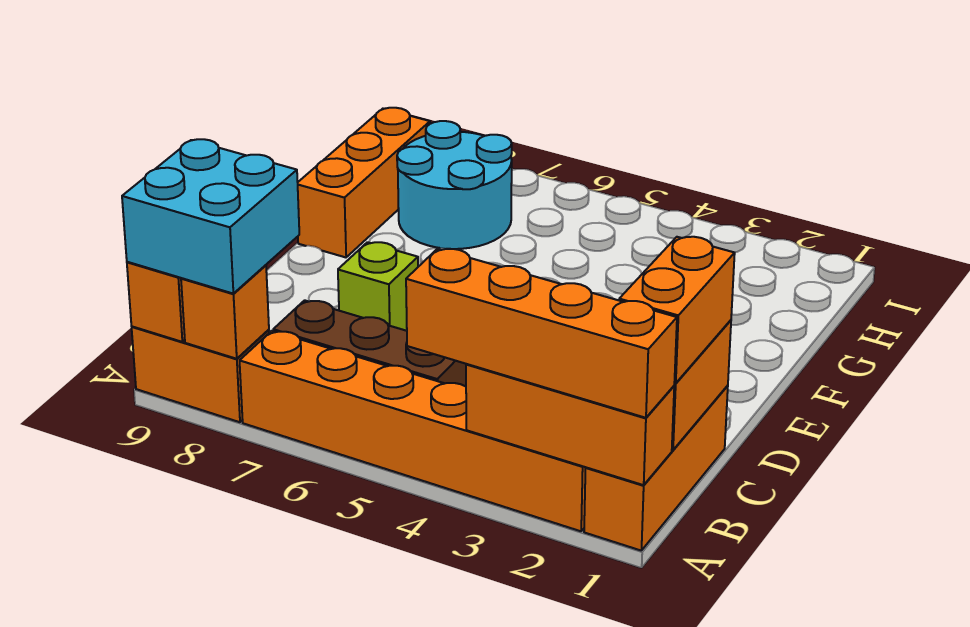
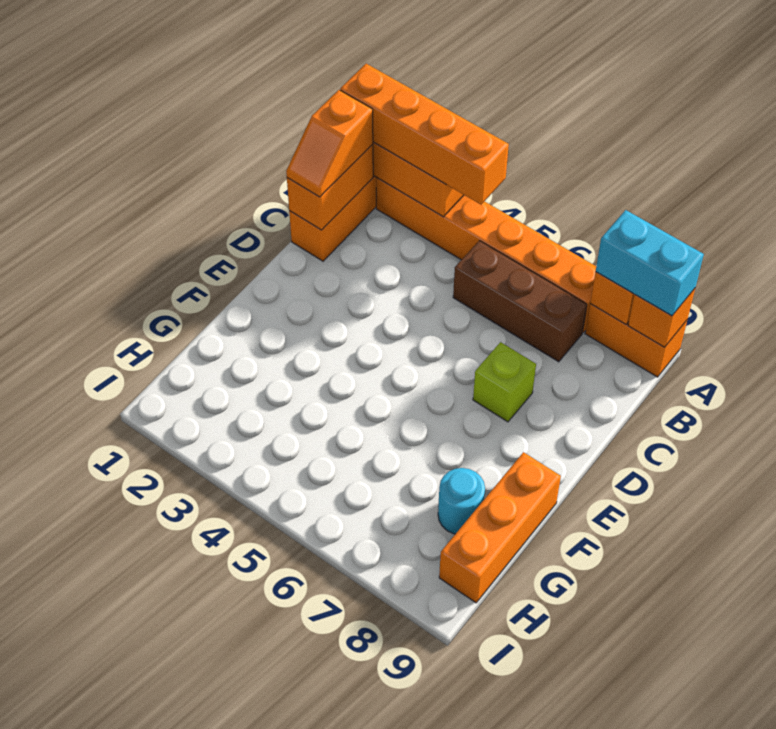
cyan 2x2 brick [122,139,299,293] -> cyan 1x2 brick [596,210,704,316]
orange 1x2 brick [619,237,735,383] -> orange 1x2 slope [286,90,373,197]
cyan 2x2 round brick [397,121,512,249] -> cyan 1x1 round brick [438,468,485,534]

